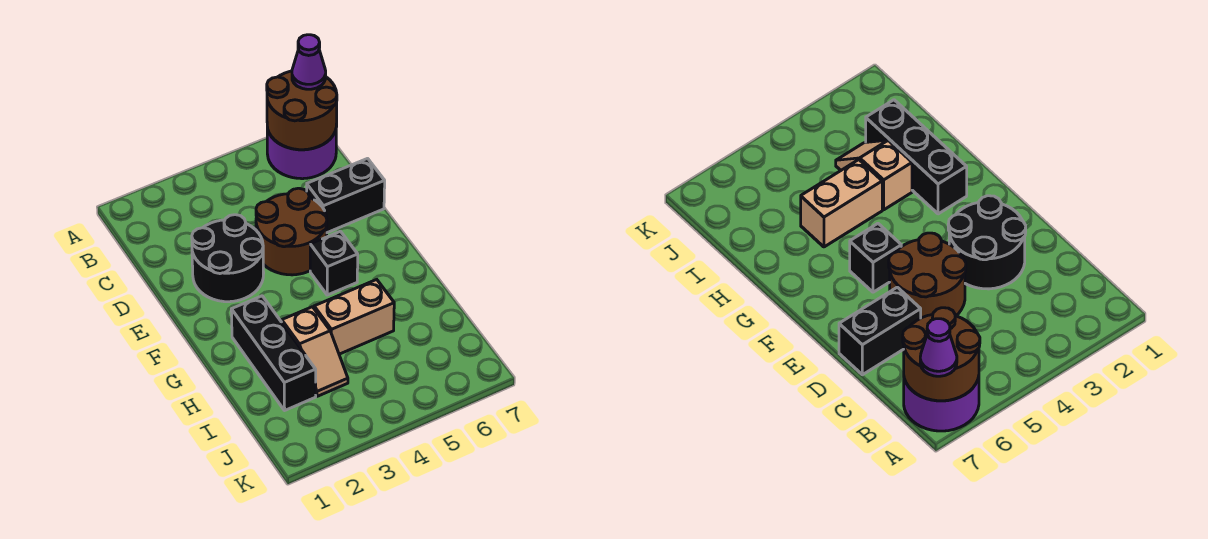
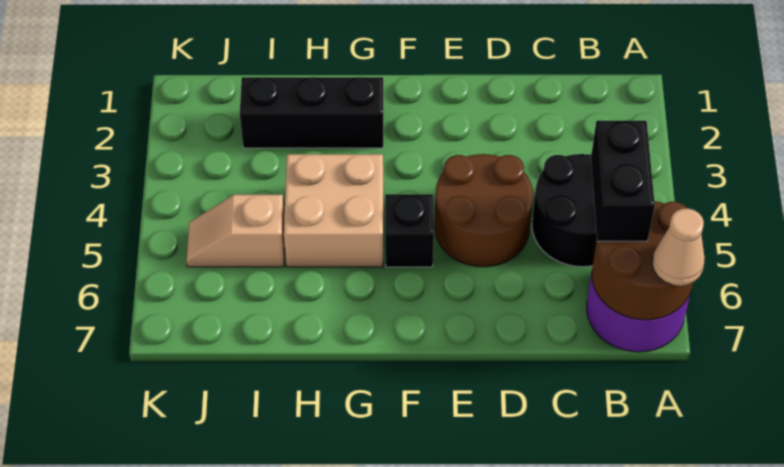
purple 1x1 cone [292,35,326,89] -> tan 1x1 cone [652,209,705,286]
black 2x2 round brick [192,215,264,302] -> black 2x2 round brick moved to [532,154,597,267]
black 1x2 brick [307,159,385,233] -> black 1x2 brick moved to [591,121,655,241]
tan 1x2 slope [282,307,348,396] -> tan 1x2 slope moved to [187,195,285,267]
tan 1x2 brick [314,280,394,354] -> tan 2x2 brick [284,154,383,267]

